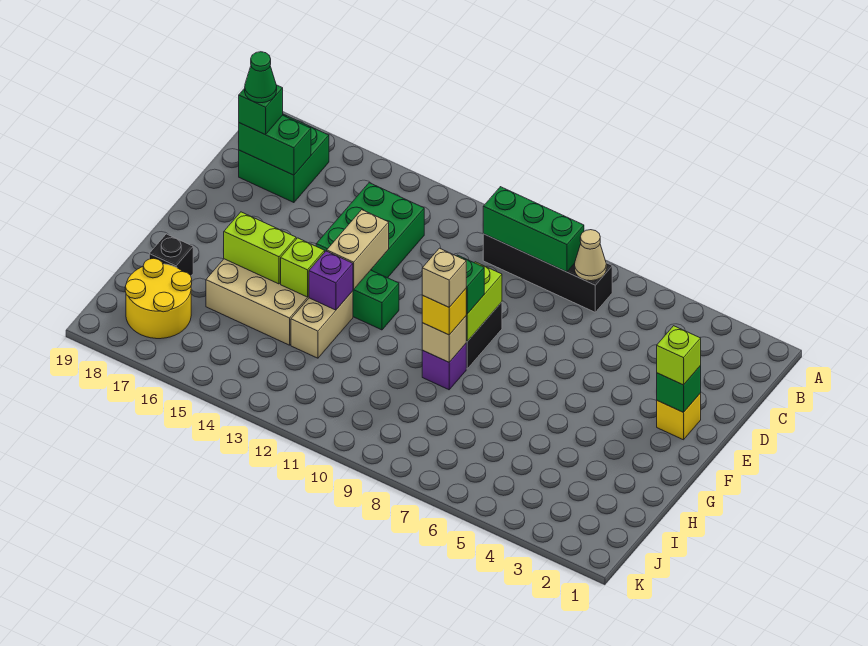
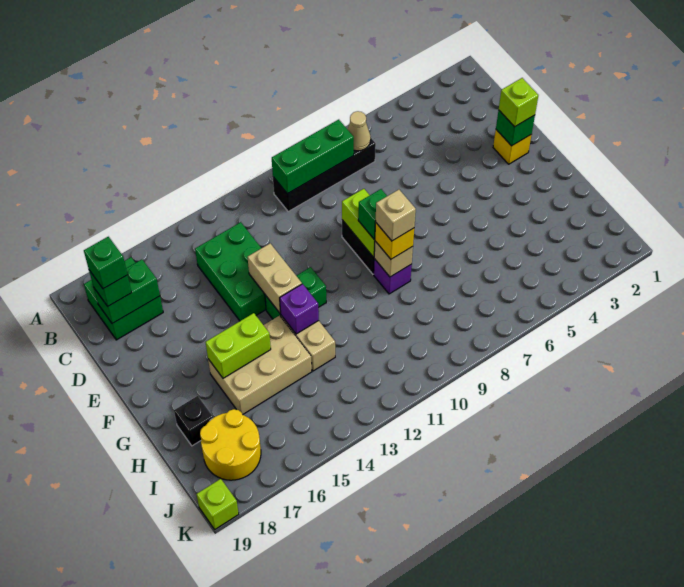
green 1x1 cone [245,52,277,103] -> green 1x1 brick [84,237,127,289]
lime 1x1 brick [281,238,325,297] -> lime 1x1 brick moved to [197,479,239,529]

